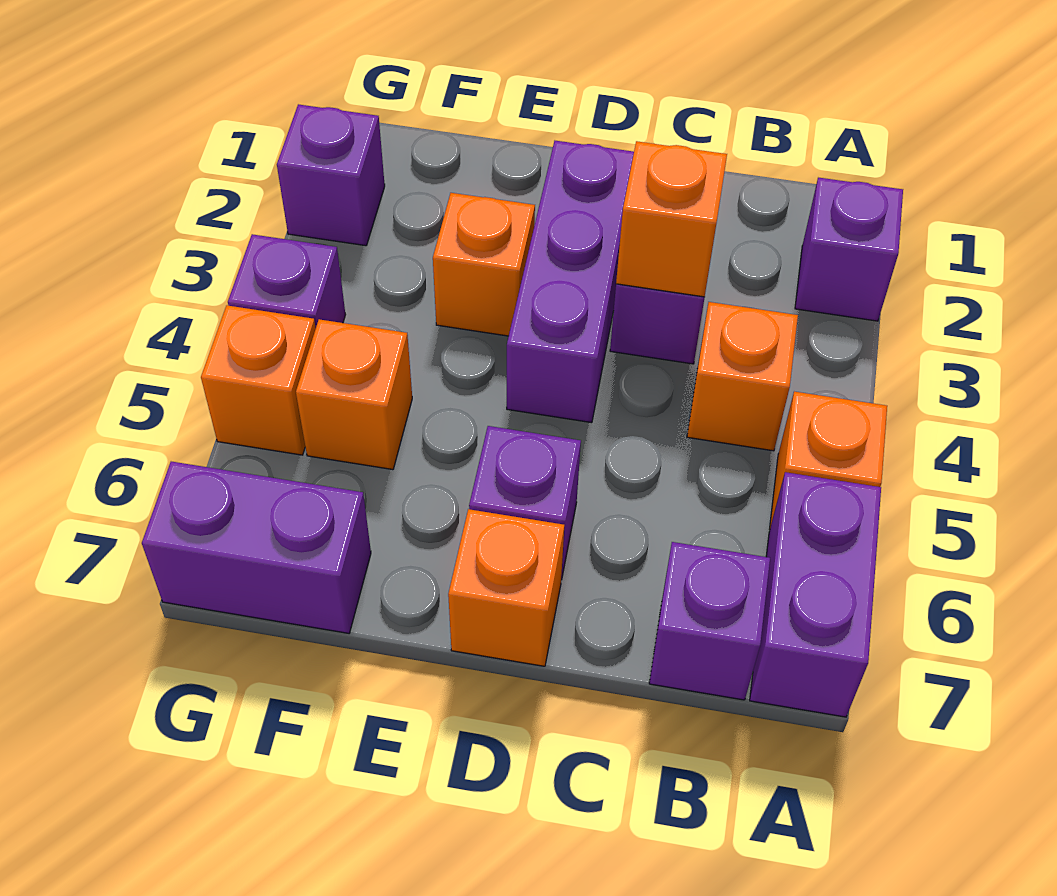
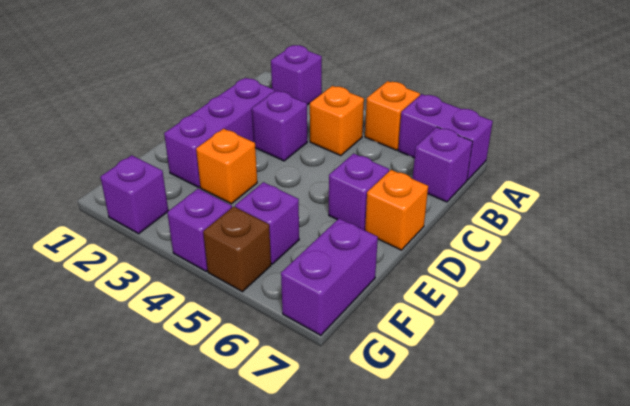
orange 1x1 brick [616,141,727,297] -> none
purple 1x3 brick [507,141,634,423] -> purple 1x3 brick turned to [164,78,275,187]
orange 1x1 brick [296,319,412,470] -> purple 1x1 brick [235,182,299,264]
orange 1x1 brick [201,305,316,455] -> brown 1x1 brick [203,207,271,292]

